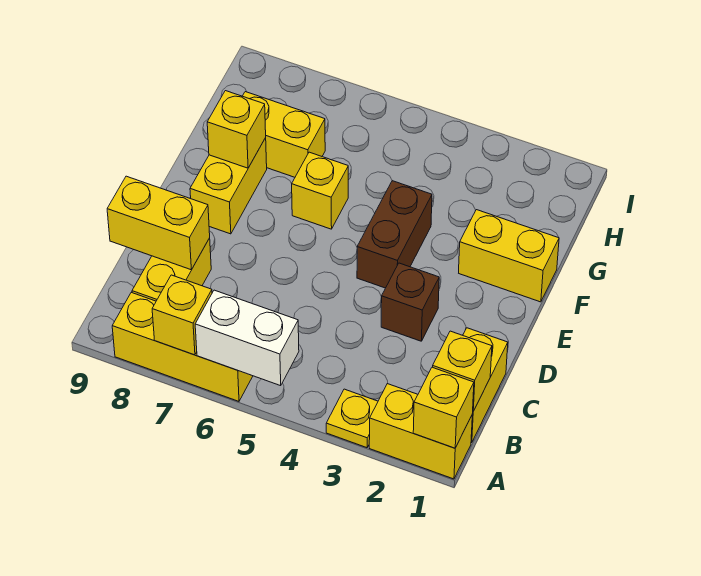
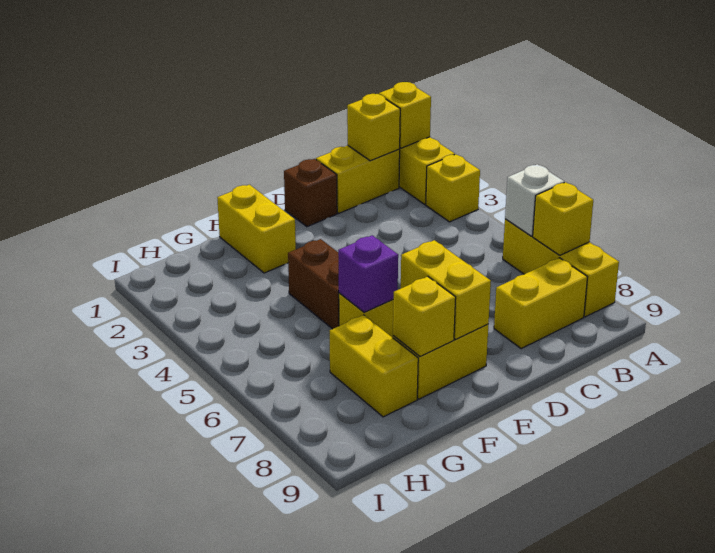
yellow 1x1 plate [326,389,378,448] -> yellow 1x1 brick [426,154,480,222]
white 1x2 brick [195,290,299,386] -> white 1x1 brick [505,164,564,236]
yellow 1x2 brick [107,176,210,270] -> yellow 1x2 brick moved to [401,240,491,339]
brown 1x1 brick [381,263,439,341] -> brown 1x1 brick moved to [284,159,337,227]
brown 1x2 brick [357,181,432,288] -> brown 1x2 brick turned to [288,239,339,329]
none -> purple 1x1 brick [338,235,398,312]

